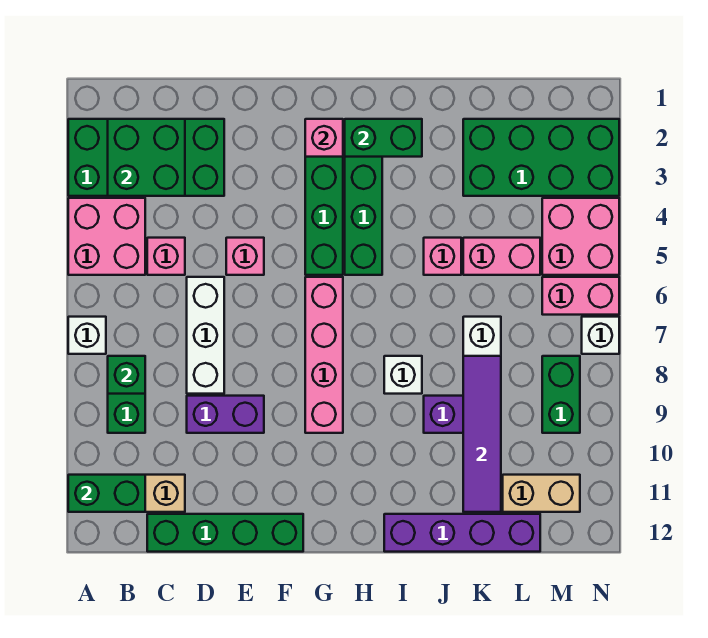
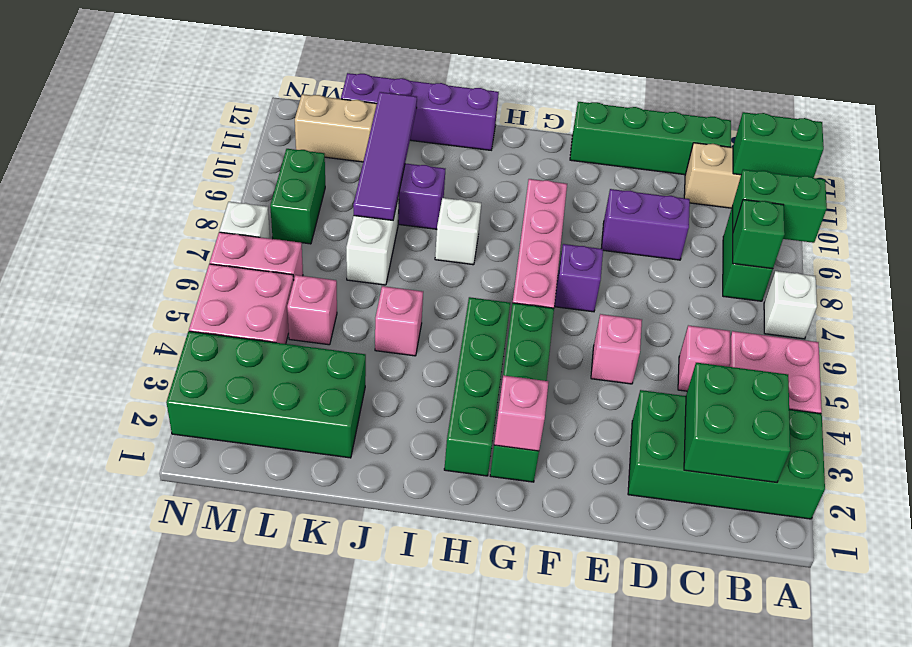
white 1x3 brick [187,277,224,394] -> none
none -> purple 1x1 brick [555,244,603,312]
green 1x2 brick [345,119,422,157] -> green 1x2 brick moved to [733,169,827,243]
pink 1x2 brick [463,238,540,275] -> pink 1x1 brick [287,275,337,345]

